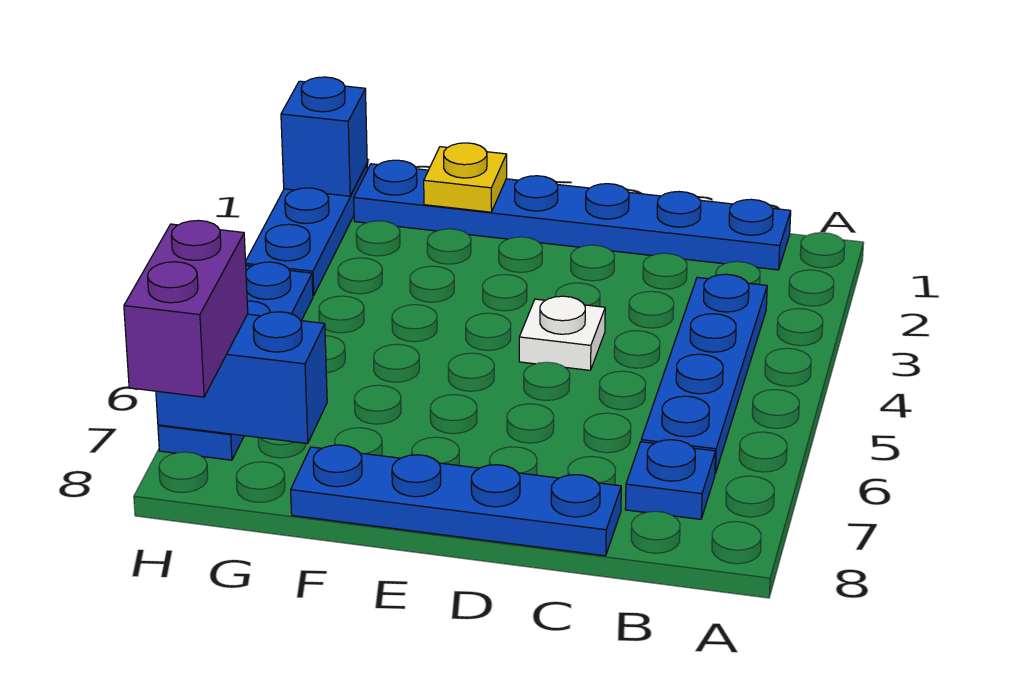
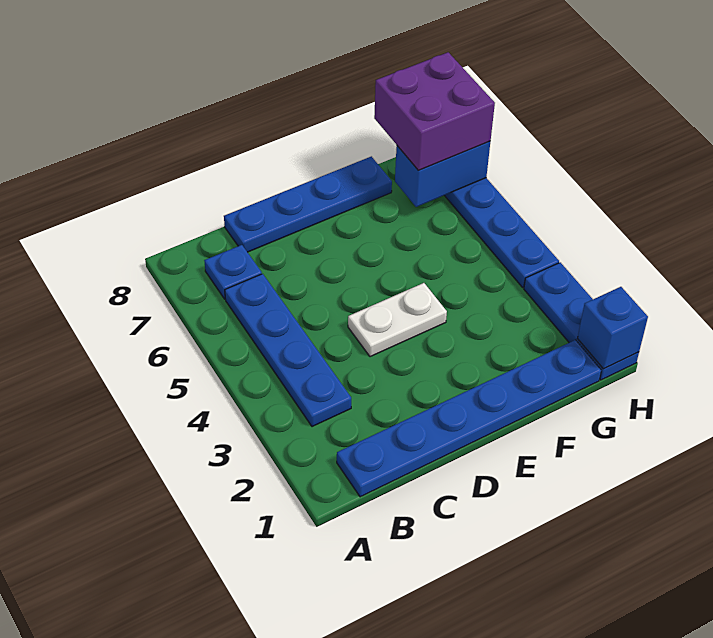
white 1x1 plate [519,296,605,370] -> white 1x2 plate [348,283,447,357]
yellow 1x1 plate [424,143,507,212] -> none
purple 1x2 brick [124,220,248,397] -> purple 2x2 brick [374,52,495,171]

